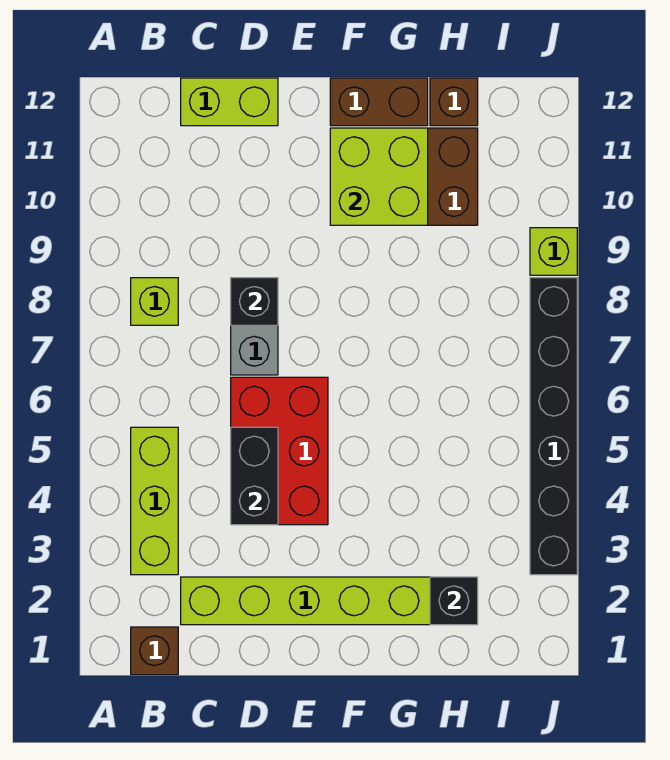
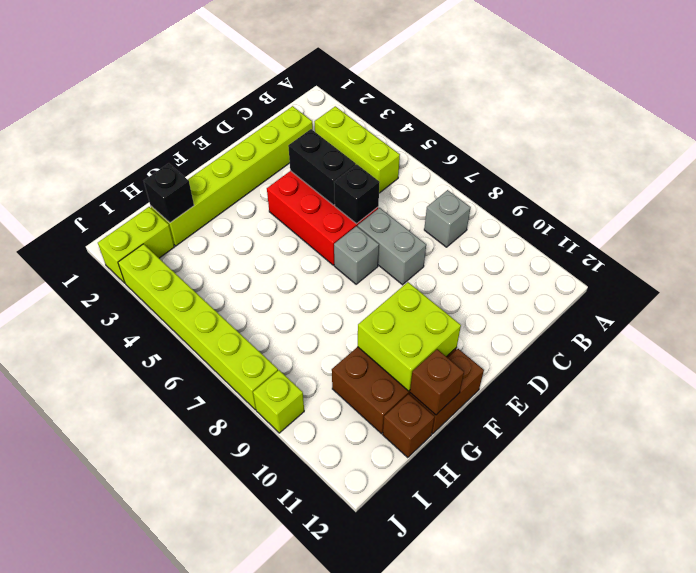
brown 1x1 brick [131,627,178,675] -> brown 1x1 brick moved to [410,349,464,415]
lime 1x1 brick [131,278,178,325] -> grey 1x1 brick [424,190,471,247]
lime 1x2 brick [181,78,278,126] -> lime 1x2 brick moved to [98,207,174,283]
black 1x1 brick [231,278,278,325] -> black 1x1 brick moved to [334,164,380,224]
none -> grey 1x1 brick [334,226,379,284]
black 1x6 brick [530,278,577,575] -> lime 1x6 brick [118,244,278,410]

